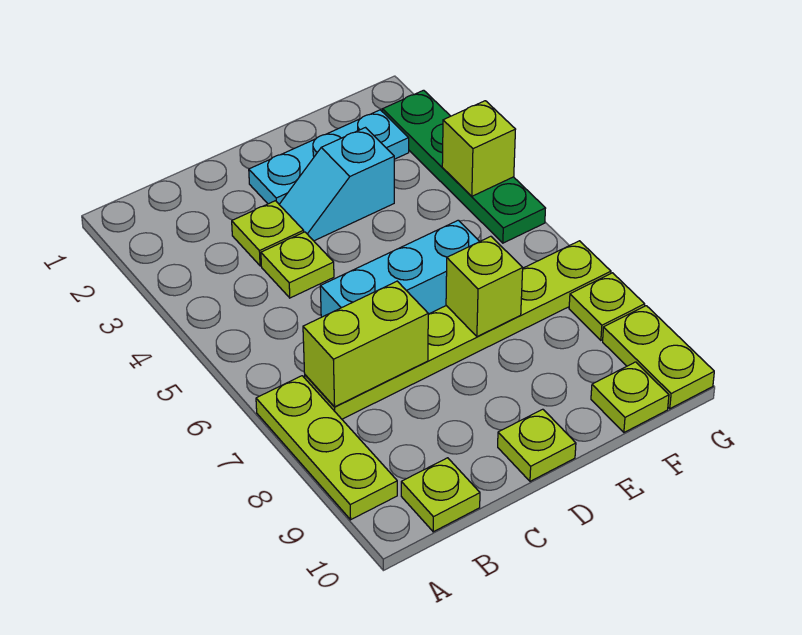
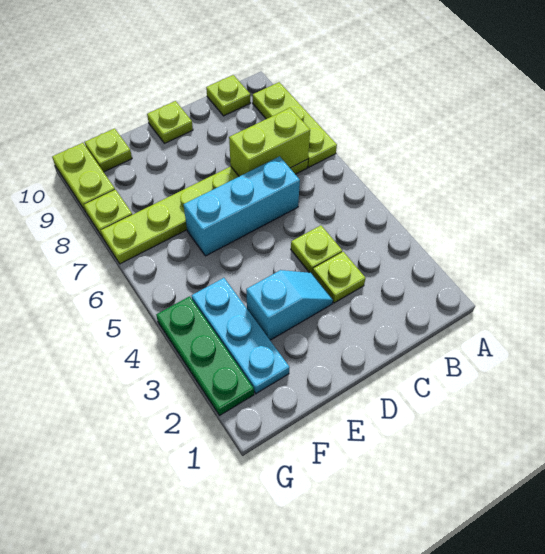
cyan 1x3 plate [249,110,409,204] -> cyan 1x3 plate turned to [192,278,290,394]
lime 1x1 brick [446,236,523,337] -> none
green 1x4 plate [382,90,546,243] -> green 1x3 plate [156,296,254,416]
lime 1x1 brick [442,101,516,196] -> none

